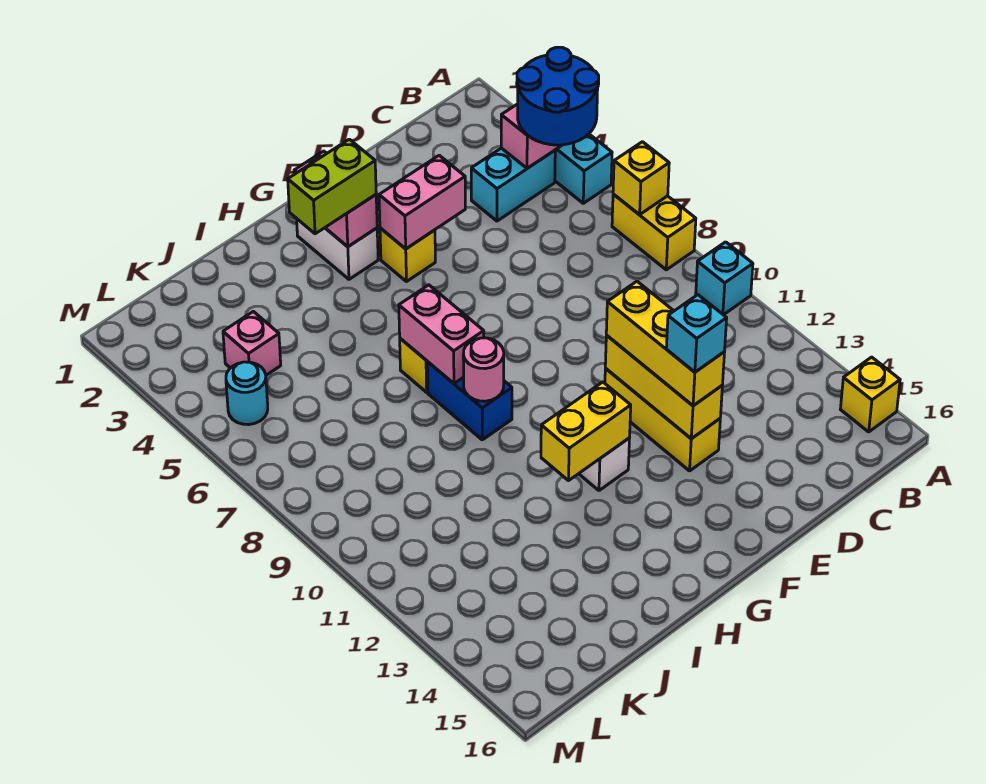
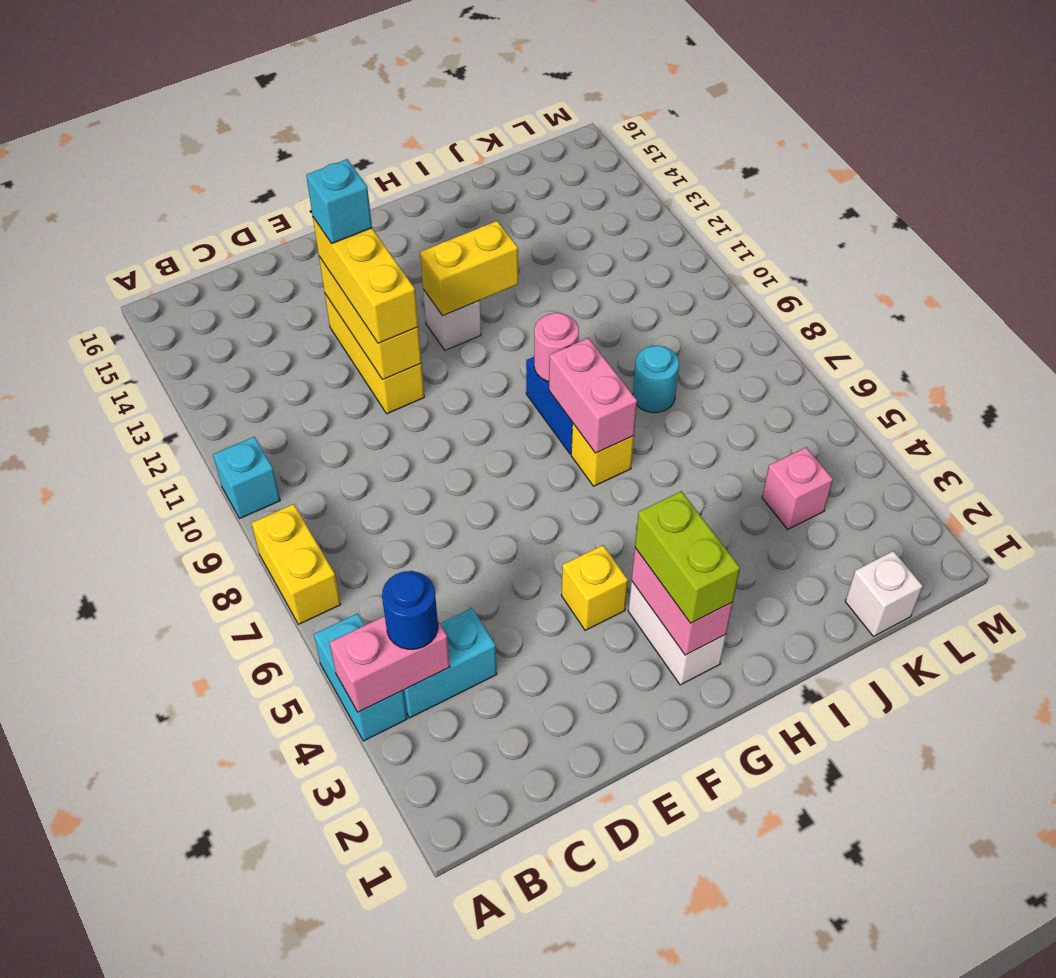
blue 2x2 round brick [517,47,599,145] -> blue 1x1 round brick [382,571,438,649]
yellow 1x1 brick [613,142,669,215] -> none
yellow 1x1 brick [840,357,900,432] -> none
pink 1x2 brick [379,155,465,249] -> none
lime 1x2 brick [288,139,376,234] -> lime 1x2 brick turned to [635,491,740,623]
none -> white 1x1 brick [845,551,923,636]
cyan 1x1 round brick [226,362,268,425] -> cyan 1x1 round brick moved to [633,346,679,413]

